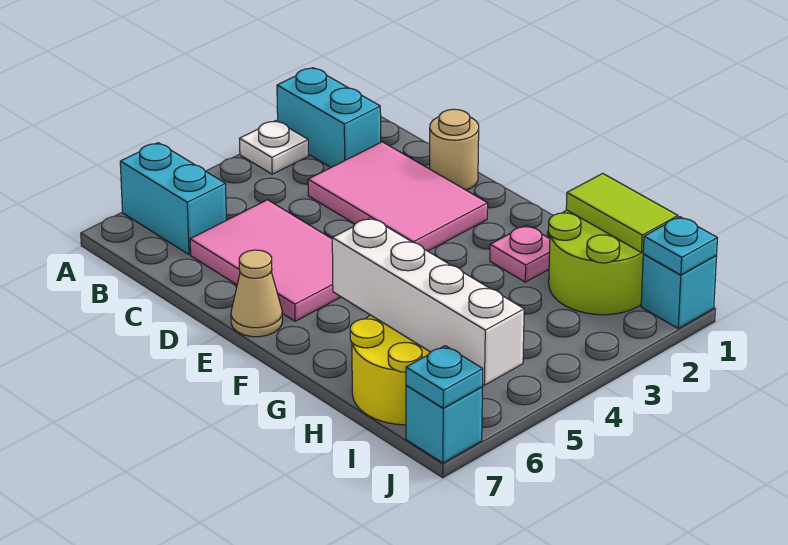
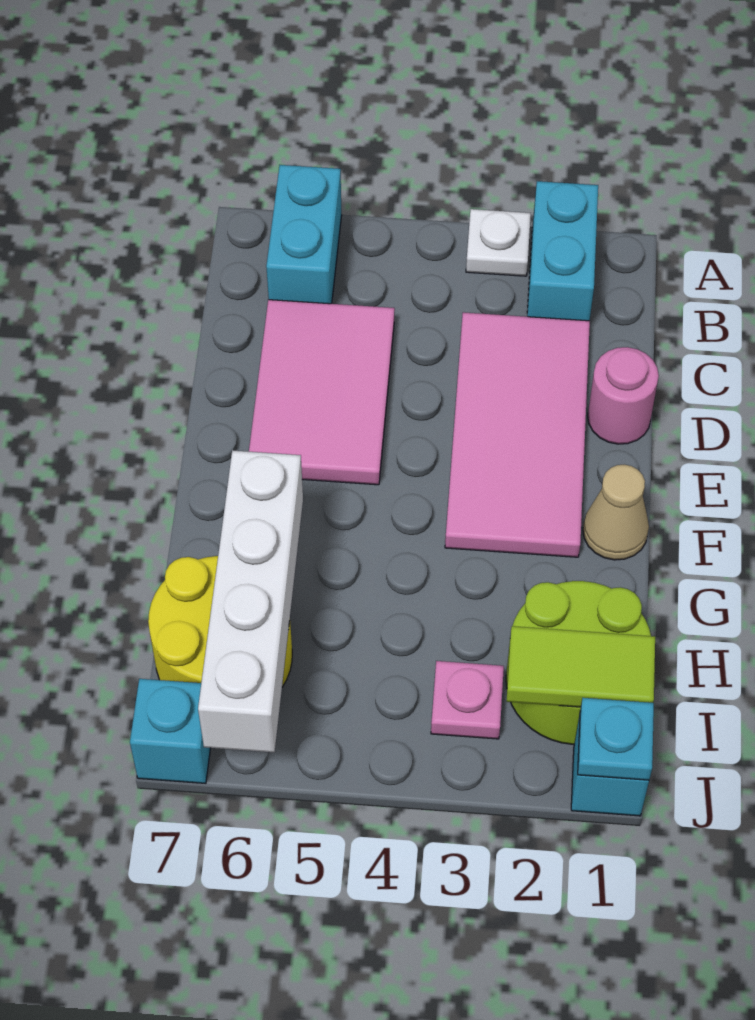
pink 2x3 tile [308,142,488,251] -> pink 2x4 tile [445,312,590,557]
tan 1x1 round brick [430,109,479,190] -> pink 1x1 round brick [588,347,659,444]
tan 1x1 cone [231,250,282,337] -> tan 1x1 cone moved to [583,465,649,560]
pink 1x1 plate [490,225,550,282] -> pink 1x1 plate moved to [431,661,504,739]
lime 1x2 tile [566,173,678,252] -> lime 1x2 tile turned to [507,626,655,707]
cyan 1x1 plate [406,346,483,408] -> none

